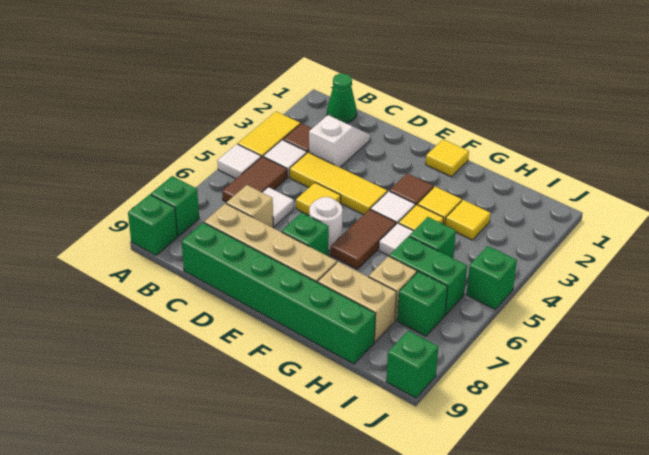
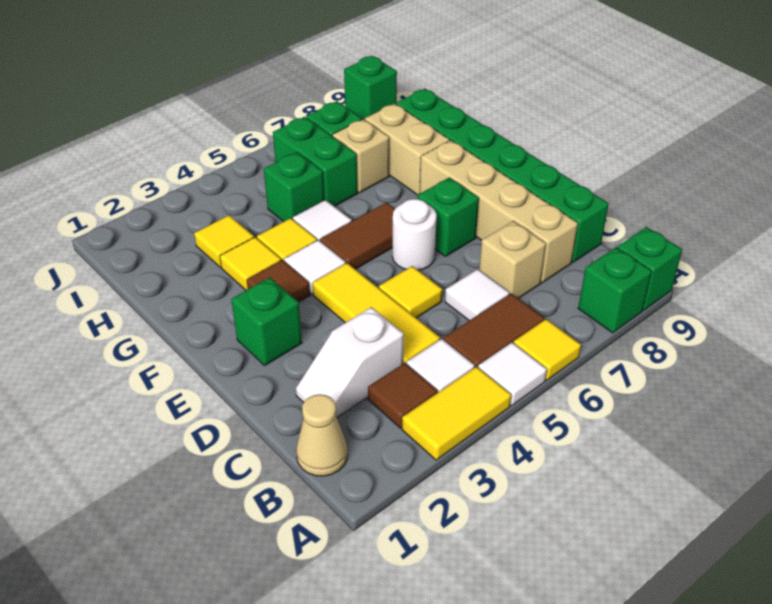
green 1x1 cone [327,74,357,123] -> tan 1x1 cone [296,394,348,476]
yellow 1x1 tile [426,139,469,177] -> yellow 1x1 tile moved to [514,319,581,380]
green 1x1 brick [466,246,517,309] -> green 1x1 brick moved to [231,278,302,365]

